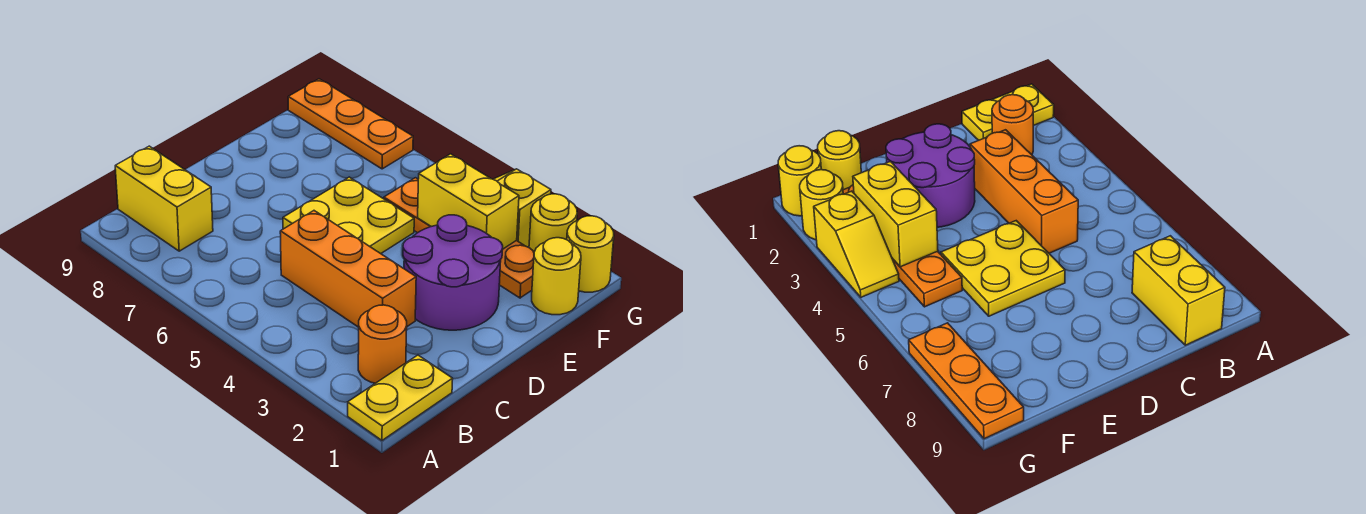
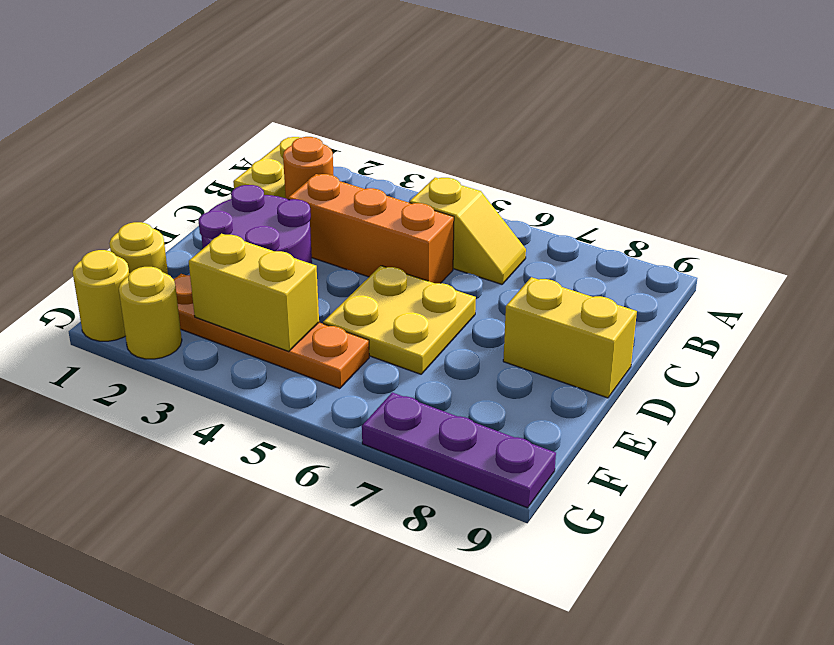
yellow 1x2 brick [115,146,213,251] -> yellow 1x2 brick moved to [503,277,637,398]
yellow 1x2 slope [493,169,551,247] -> yellow 1x2 slope moved to [410,177,526,284]
orange 1x3 plate [288,79,413,169] -> purple 1x3 plate [362,392,556,508]

